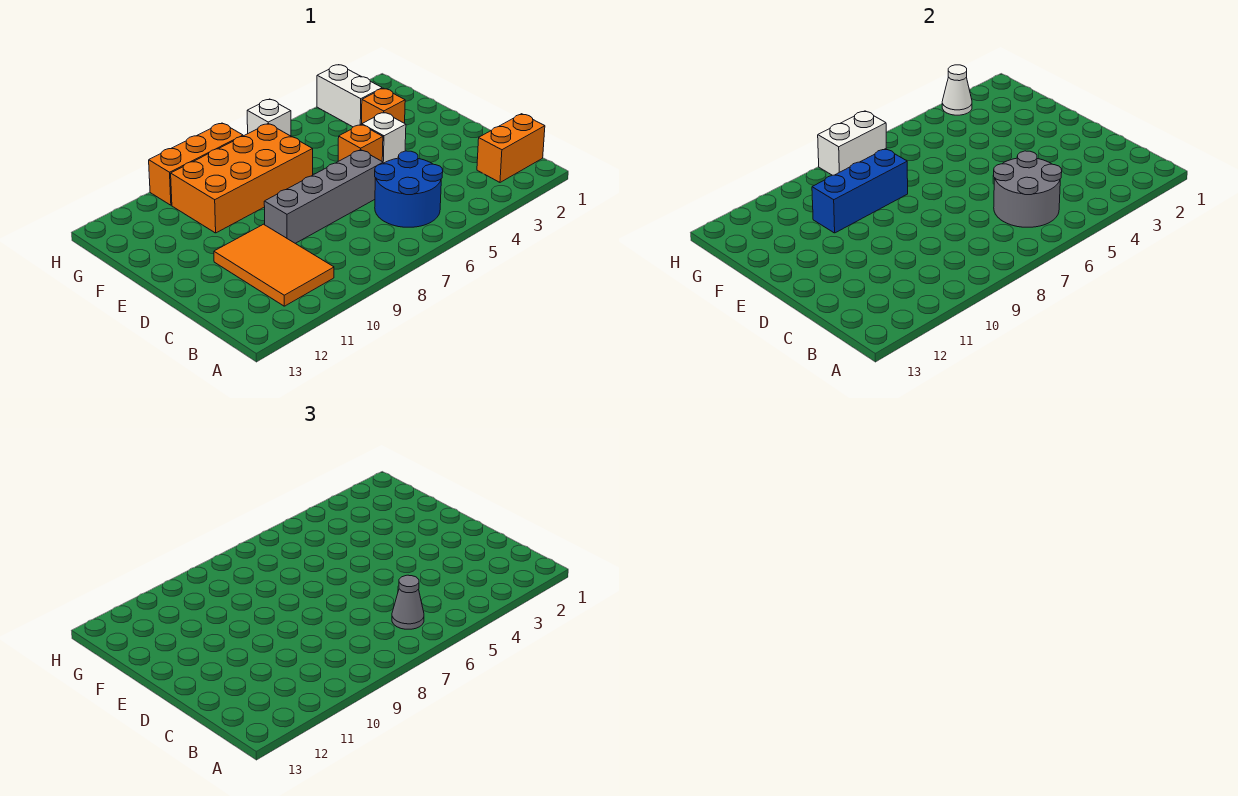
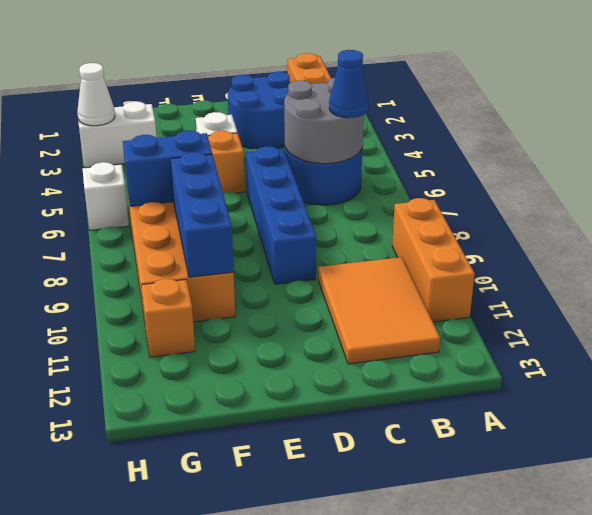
grey 1x1 cone [392,575,424,629] -> blue 1x1 cone [329,50,369,118]
orange 2x3 tile [214,224,334,306] -> orange 2x3 tile turned to [318,257,440,364]
none -> blue 2x2 round brick [228,72,291,149]
grey 1x4 brick [264,150,383,243] -> blue 1x4 brick [246,146,316,284]
orange 1x1 brick [362,88,405,123] -> orange 1x1 brick moved to [141,279,195,357]
none -> blue 1x2 brick [123,131,212,206]
white 1x2 brick [818,111,886,175] -> none
orange 1x3 brick [149,123,243,205] -> orange 1x3 brick moved to [392,198,475,322]

